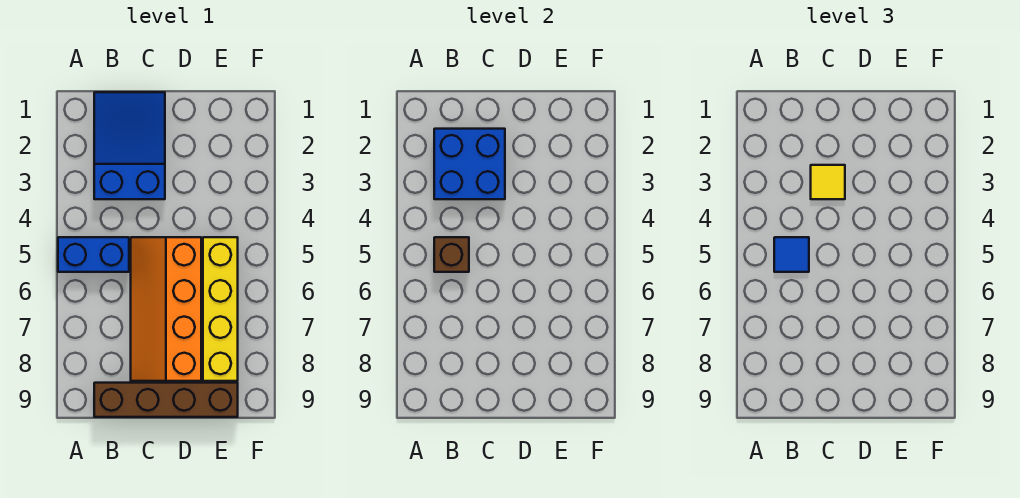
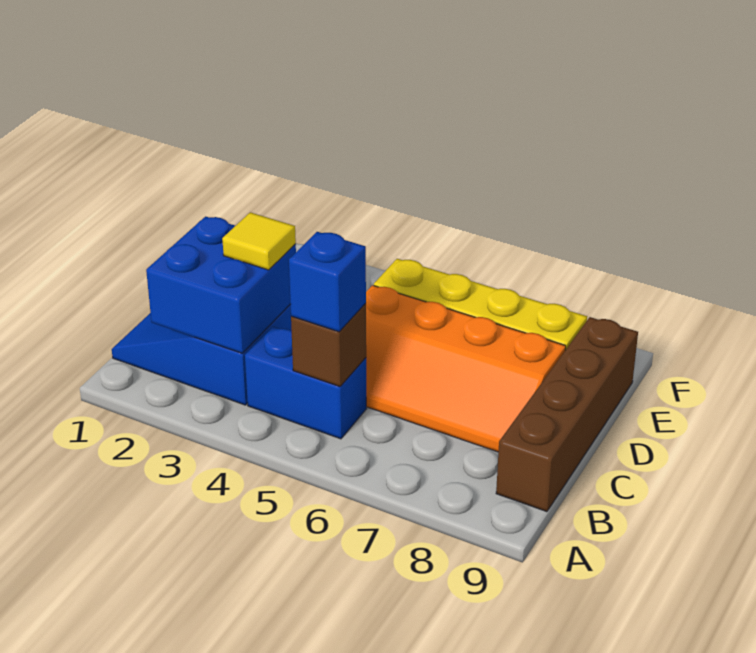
blue 1x2 brick [58,237,129,272] -> blue 1x2 brick turned to [245,327,367,439]
blue 1x1 tile [774,237,809,272] -> blue 1x1 brick [289,232,366,332]

